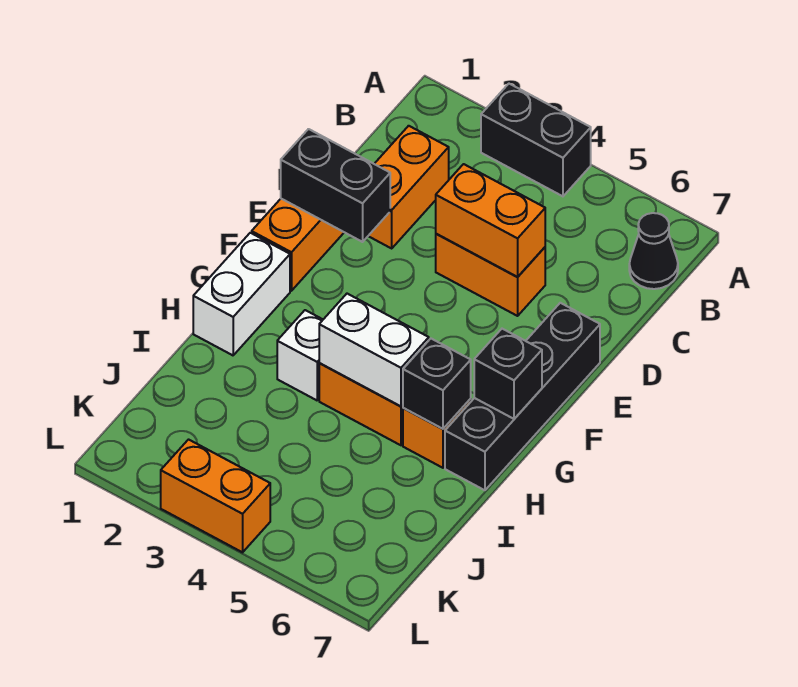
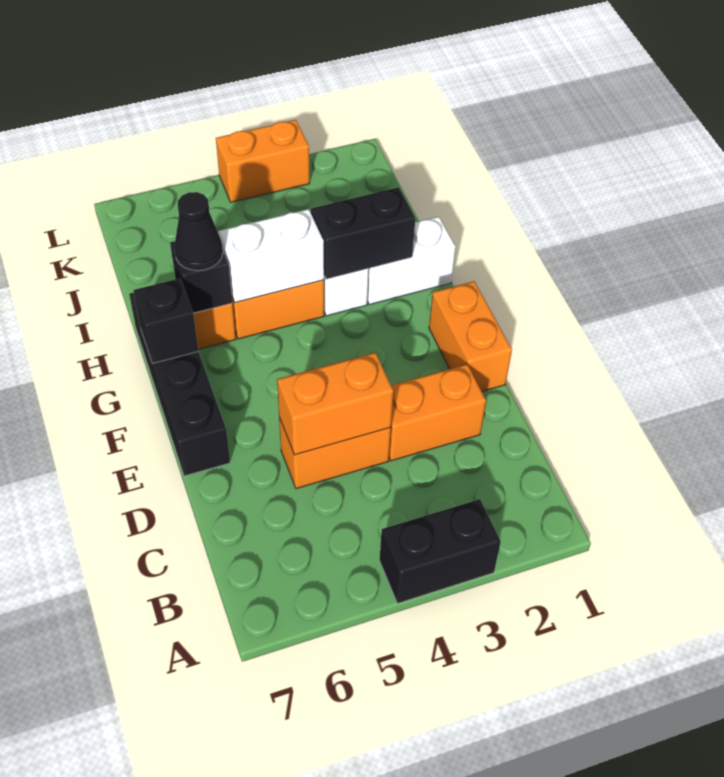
black 1x1 cone [629,213,678,289] -> black 1x1 cone moved to [174,192,223,271]
orange 1x2 brick [369,126,449,248] -> orange 1x2 brick turned to [389,364,486,461]
black 1x2 brick [281,129,390,242] -> black 1x2 brick moved to [311,187,415,279]
white 1x2 brick [193,233,290,355] -> white 1x2 brick turned to [367,217,455,305]

